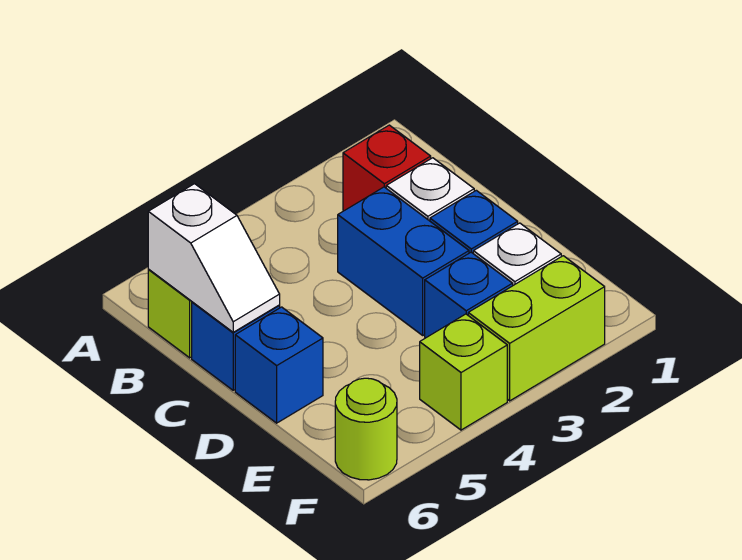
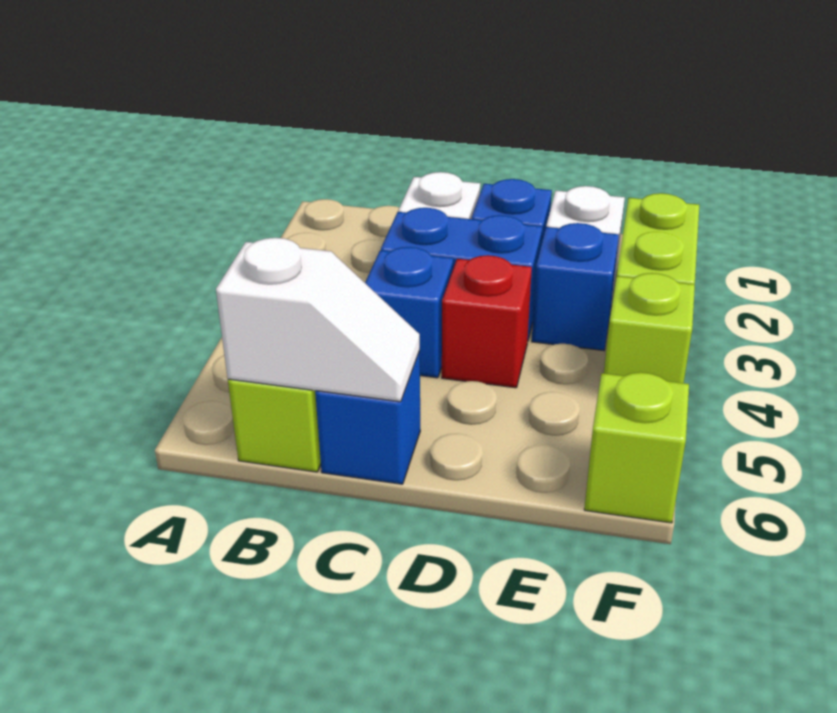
red 1x1 brick [343,125,431,211] -> red 1x1 brick moved to [442,255,532,388]
blue 1x1 brick [235,307,323,423] -> blue 1x1 brick moved to [365,247,453,378]
lime 1x1 round brick [335,378,397,480] -> lime 1x1 brick [584,372,689,523]

